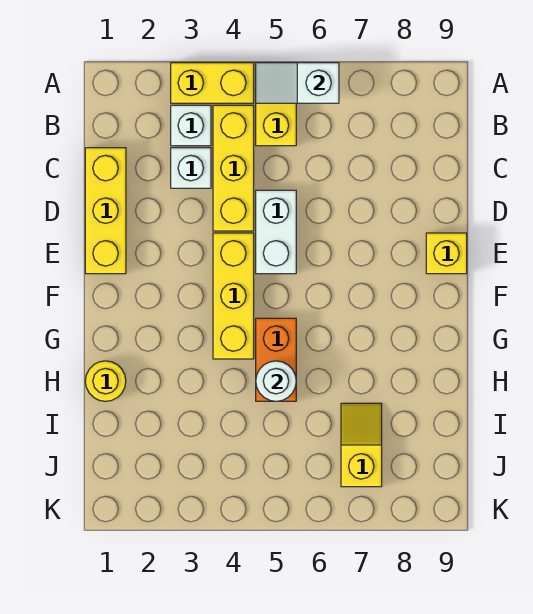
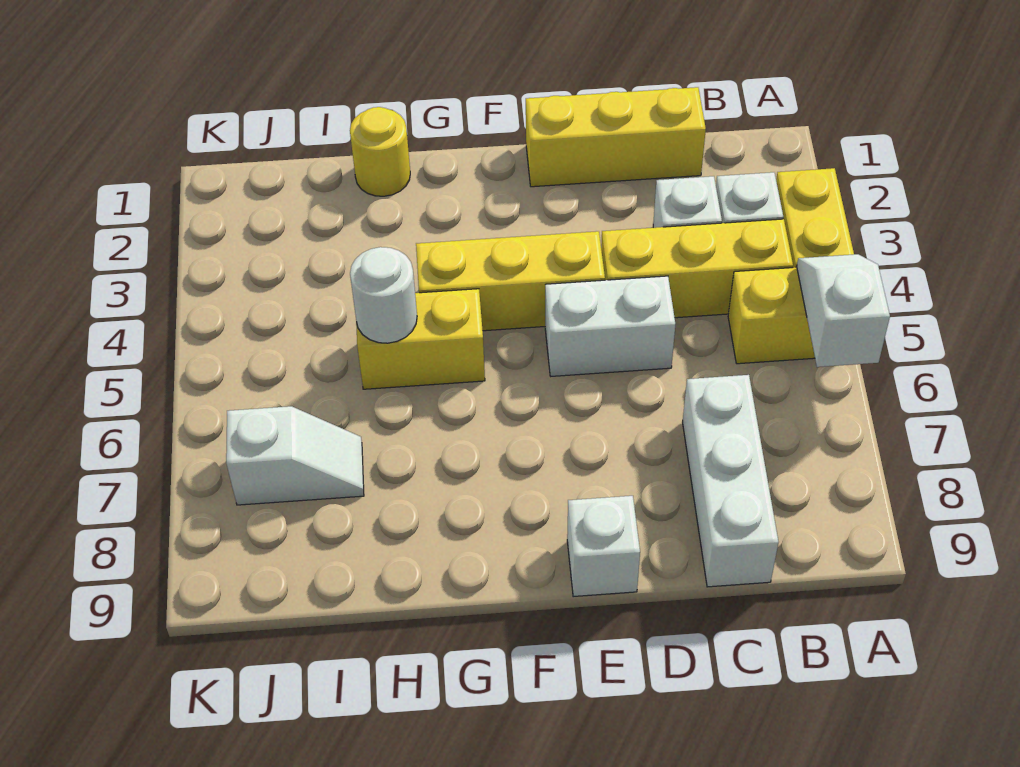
none -> white 1x3 brick [683,375,778,587]
yellow 1x1 brick [426,233,467,274] -> white 1x1 brick [567,496,640,597]
orange 1x2 brick [256,318,296,401] -> yellow 1x2 brick [356,289,485,389]
yellow 1x2 slope [341,403,382,487] -> white 1x2 slope [226,406,364,505]

